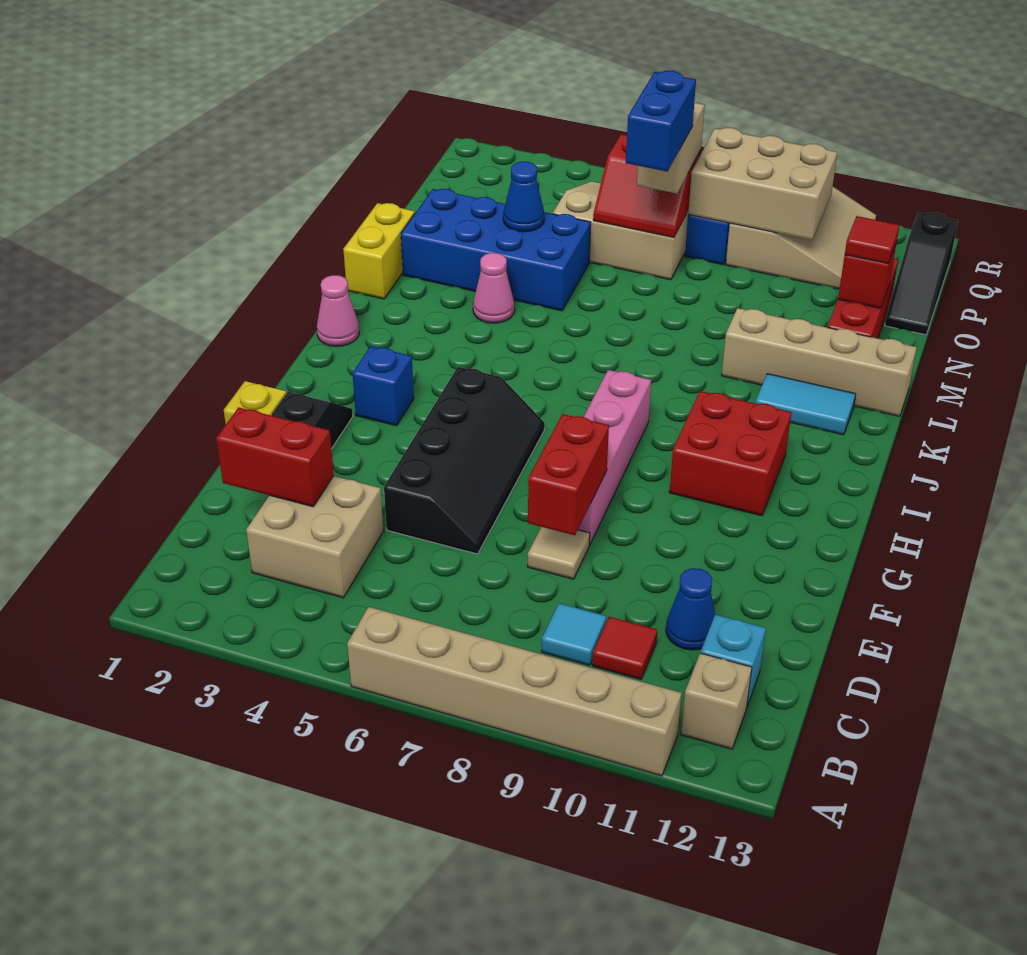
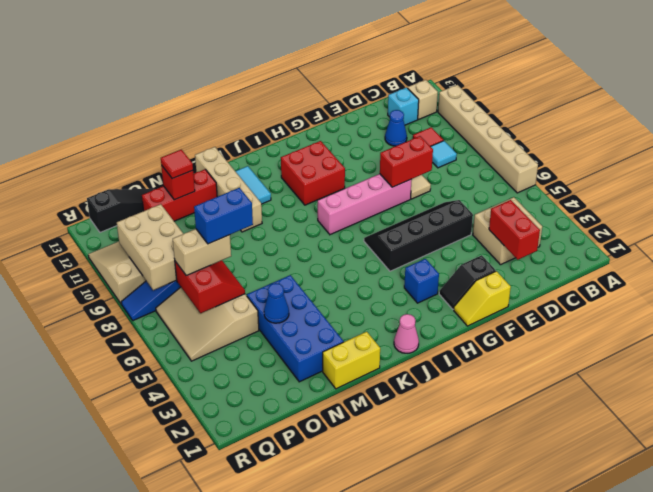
pink 1x1 cone [473,253,515,323] -> none

